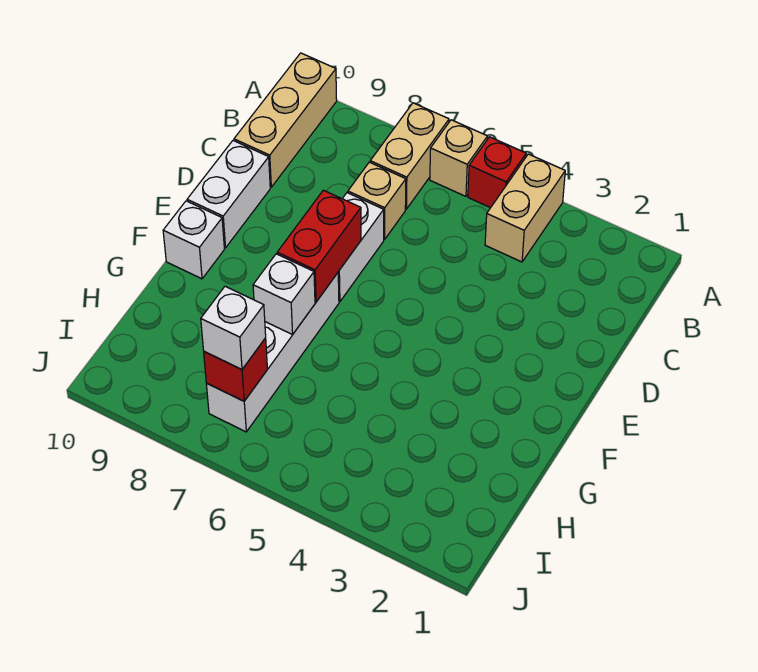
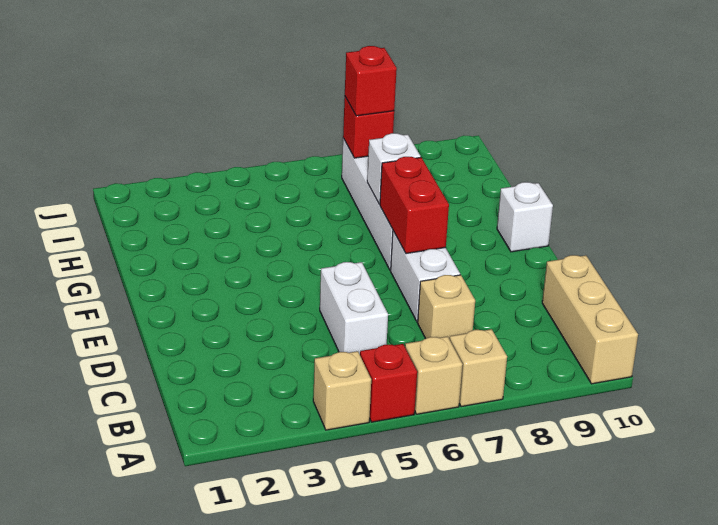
tan 1x2 brick [485,154,565,262] -> tan 1x1 brick [313,351,371,430]
tan 1x2 brick [370,103,449,209] -> tan 1x1 brick [450,329,507,407]
white 1x2 brick [187,141,270,248] -> white 1x2 brick moved to [320,262,388,354]
white 1x1 brick [201,286,266,370] -> red 1x1 brick [345,46,397,116]

